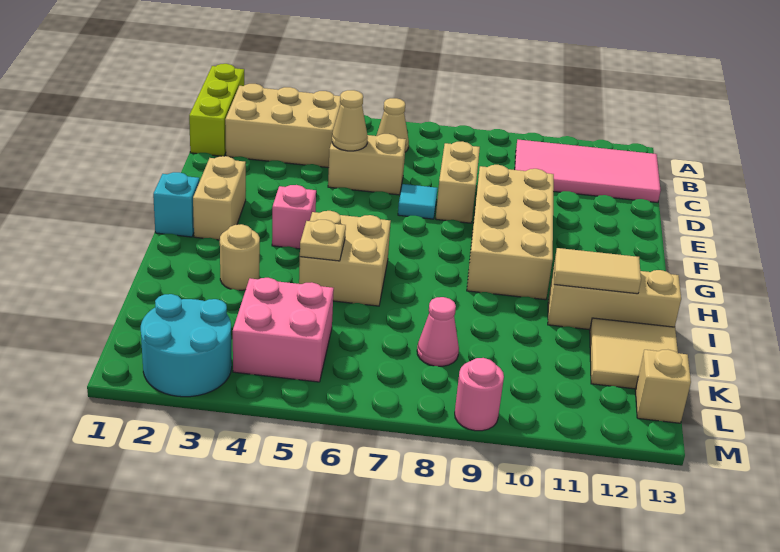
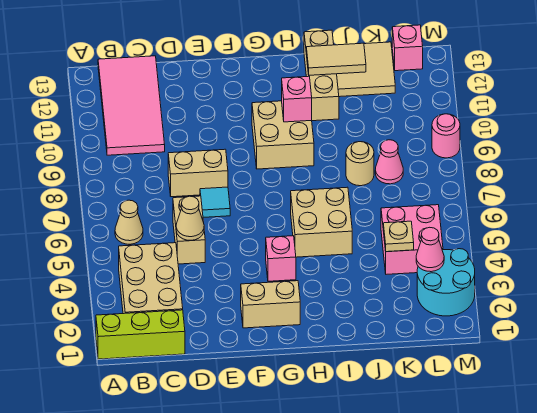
tan 2x4 brick [467,165,554,300] -> tan 2x2 brick [252,101,314,169]
cyan 1x1 brick [153,172,199,237] -> none
none -> pink 1x1 brick [282,76,312,122]
tan 1x1 round brick [220,224,260,290] -> tan 1x1 round brick moved to [346,142,374,186]
tan 1x1 plate [300,220,346,261] -> tan 1x1 plate moved to [383,221,414,252]
tan 1x2 tile [554,248,641,294] -> tan 1x2 tile turned to [306,43,366,75]
none -> pink 1x1 cone [416,227,444,272]
tan 1x1 brick [635,350,691,423] -> pink 1x1 brick [392,25,423,71]

